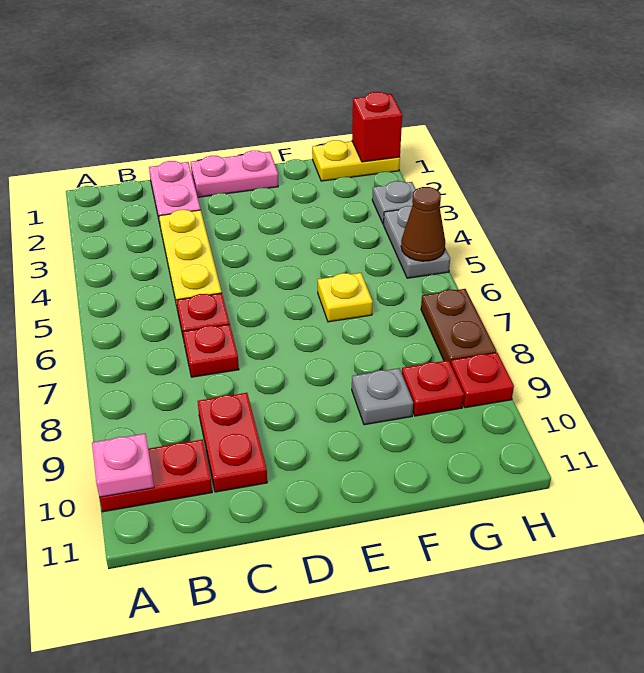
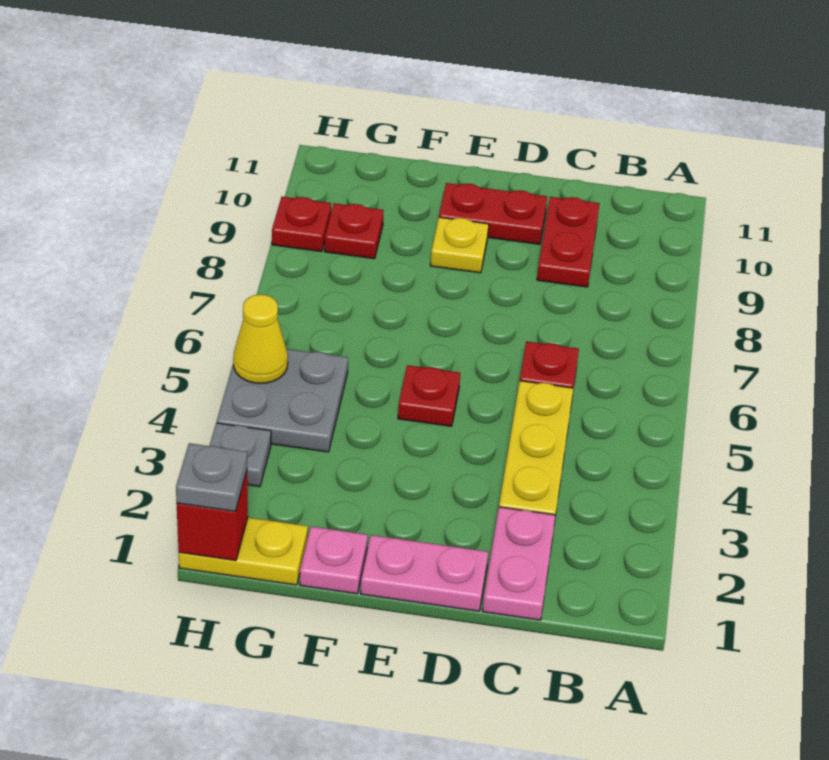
red 1x2 plate [99,439,212,512] -> red 1x2 plate moved to [439,183,547,244]
pink 1x1 plate [92,434,154,497] -> pink 1x1 plate moved to [300,527,368,594]
red 1x1 plate [183,324,239,377] -> red 1x1 plate moved to [398,365,460,426]
yellow 1x1 plate [318,273,373,322] -> yellow 1x1 plate moved to [430,217,489,273]
grey 1x1 plate [352,368,413,425] -> grey 1x1 plate moved to [176,443,247,512]
grey 1x2 plate [384,206,450,278] -> grey 2x2 plate [217,349,348,452]
brown 1x1 cone [401,187,445,261] -> yellow 1x1 cone [233,294,288,383]
brown 1x2 plate [421,289,496,364] -> none

